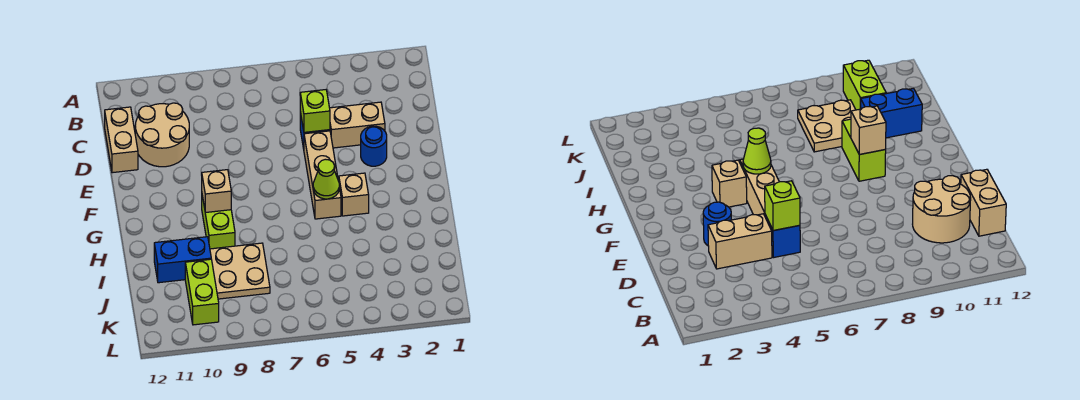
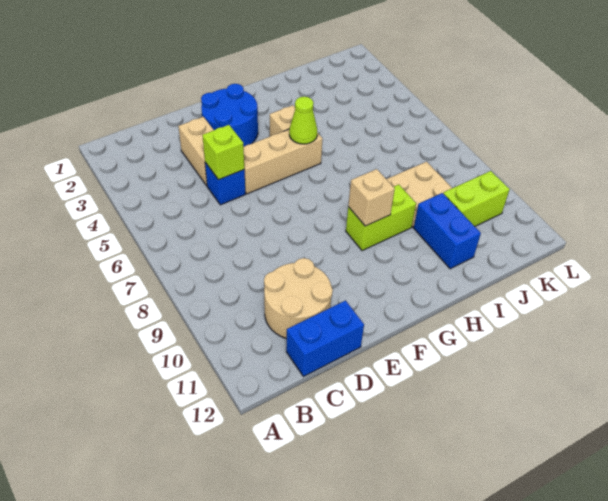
tan 1x2 brick [105,107,138,173] -> blue 1x2 brick [286,301,364,376]
blue 1x1 round brick [361,126,387,166] -> blue 2x2 round brick [201,84,258,147]

